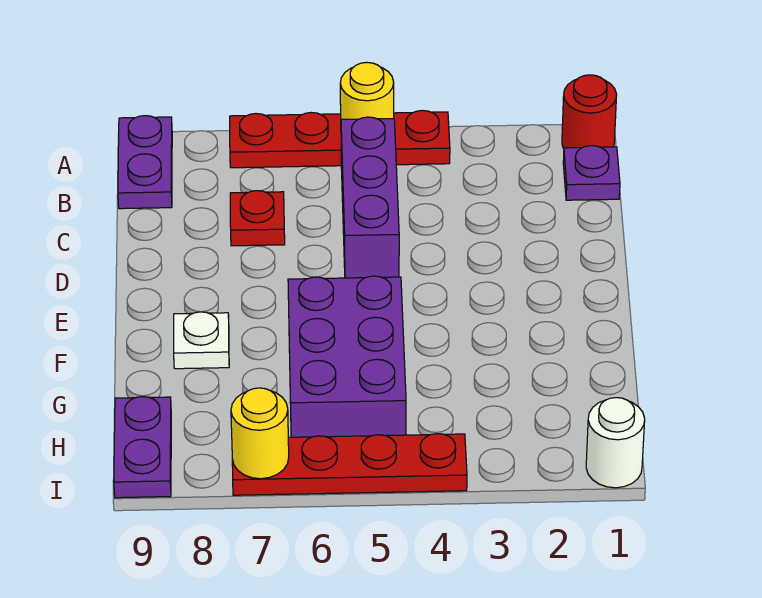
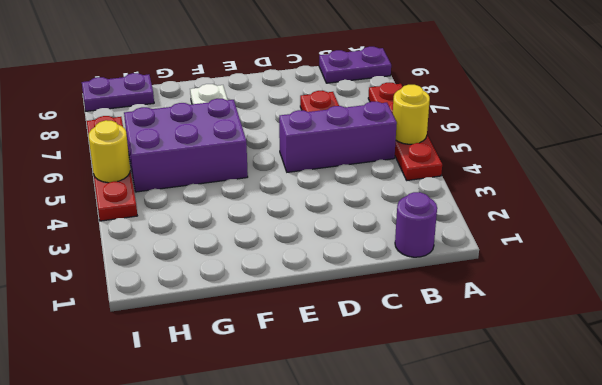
red 1x1 round brick [562,75,617,149] -> none
purple 1x1 plate [563,146,620,200] -> purple 1x1 round brick [395,192,437,257]
white 1x1 round brick [586,398,645,488] -> none
yellow 1x1 round brick [231,388,289,479] -> yellow 1x1 round brick moved to [89,120,130,183]

